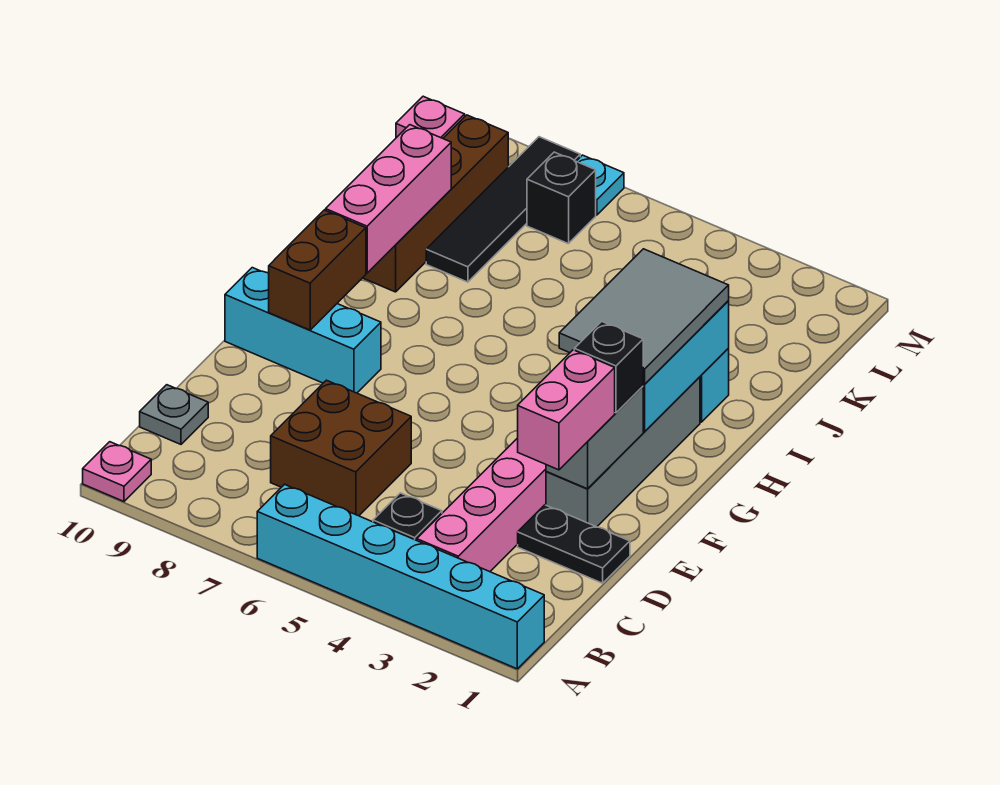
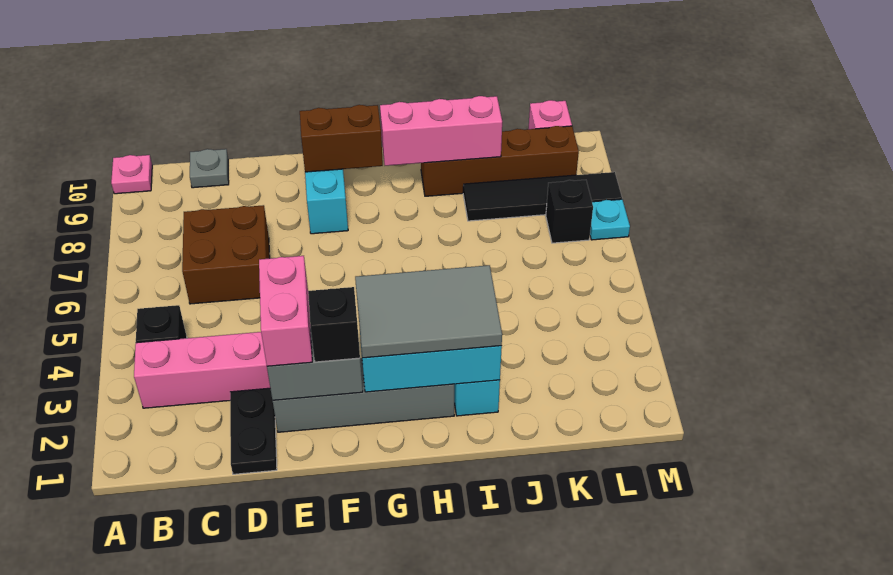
cyan 1x6 brick [257,484,544,669] -> none
pink 1x2 brick [518,350,615,470] -> pink 1x2 brick turned to [259,256,312,366]

